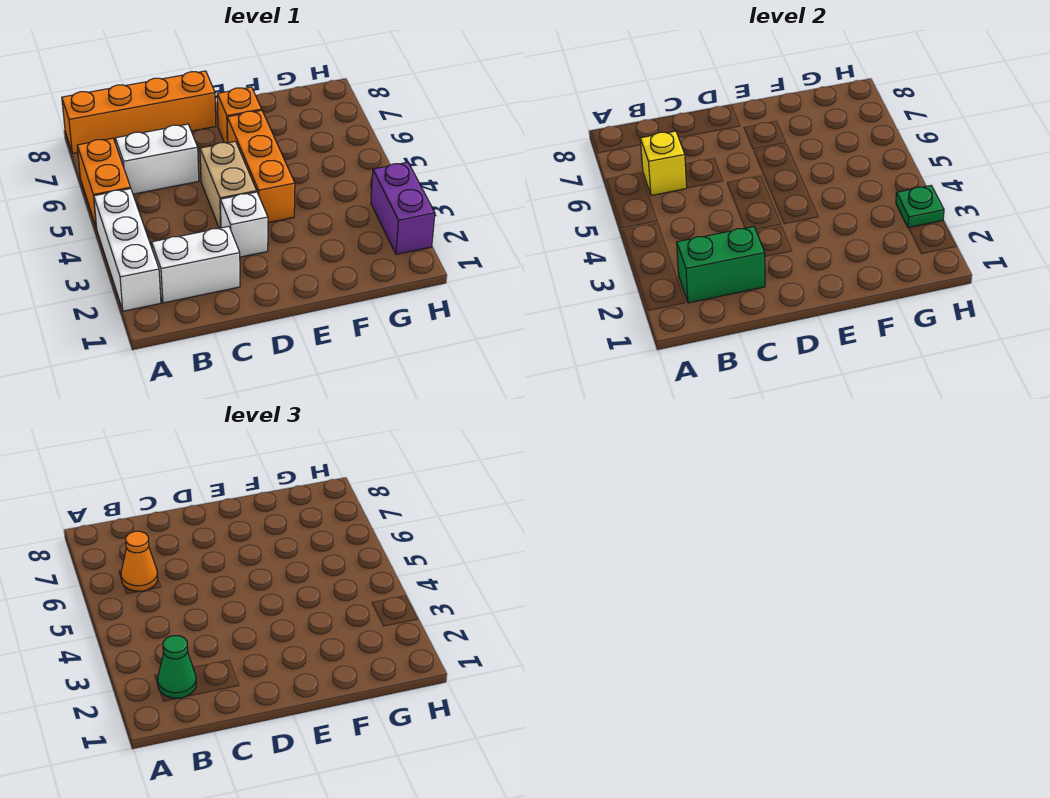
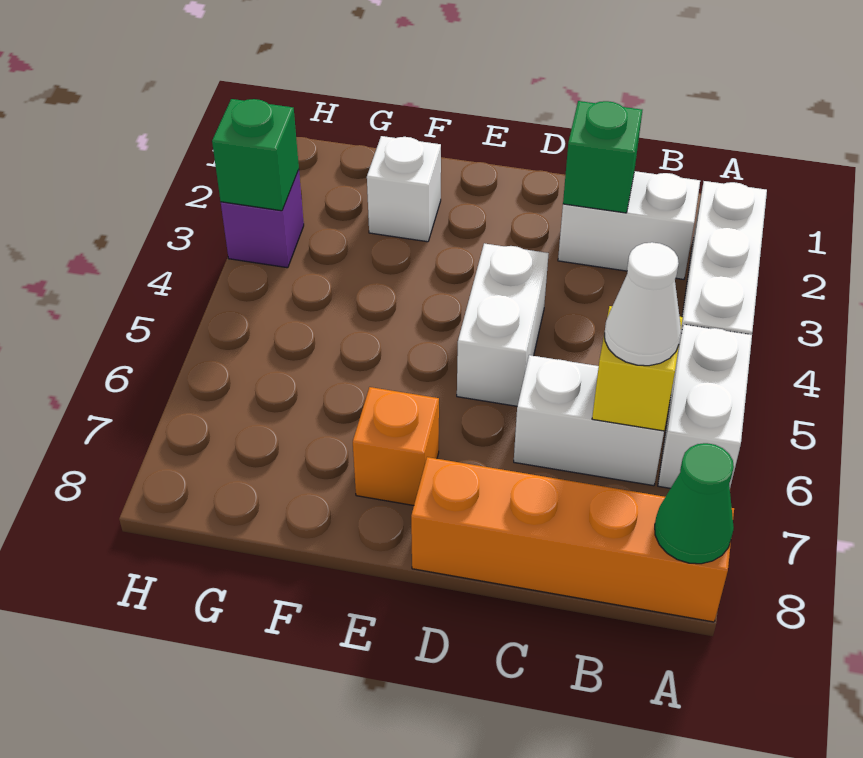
orange 1x2 brick [77,138,131,228] -> white 1x2 brick [658,324,752,488]
green 1x2 brick [677,226,765,303] -> green 1x1 brick [563,101,642,213]
green 1x1 cone [157,636,196,698] -> green 1x1 cone moved to [655,443,734,564]
orange 1x1 cone [121,531,158,591] -> white 1x1 cone [605,242,681,366]
white 1x1 brick [220,192,268,257] -> white 1x1 brick moved to [367,136,441,242]
tan 1x2 brick [200,141,257,228] -> white 1x2 brick [457,243,549,406]
orange 1x3 brick [227,110,295,223] -> none
purple 1x2 brick [371,162,435,254] -> purple 1x1 brick [221,170,304,268]
green 1x1 plate [896,186,944,228] -> green 1x1 brick [212,99,299,211]

